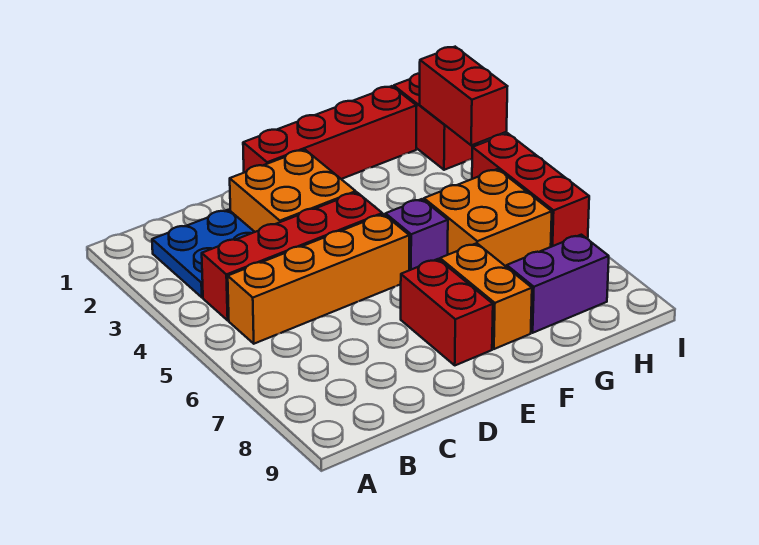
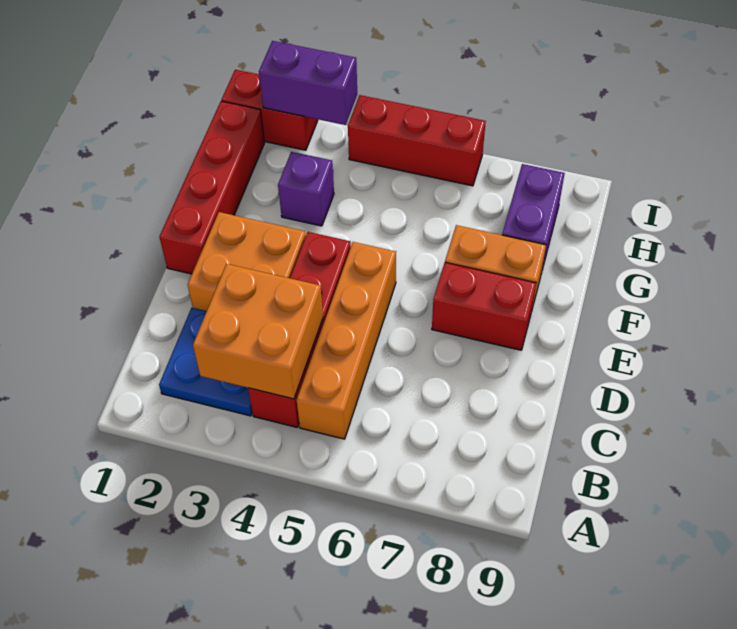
purple 1x1 brick [385,199,448,270] -> purple 1x1 brick moved to [278,152,334,226]
orange 2x2 brick [424,169,552,267] -> orange 2x2 brick moved to [193,264,323,399]
red 1x2 brick [420,47,508,145] -> purple 1x2 brick [259,41,357,125]

